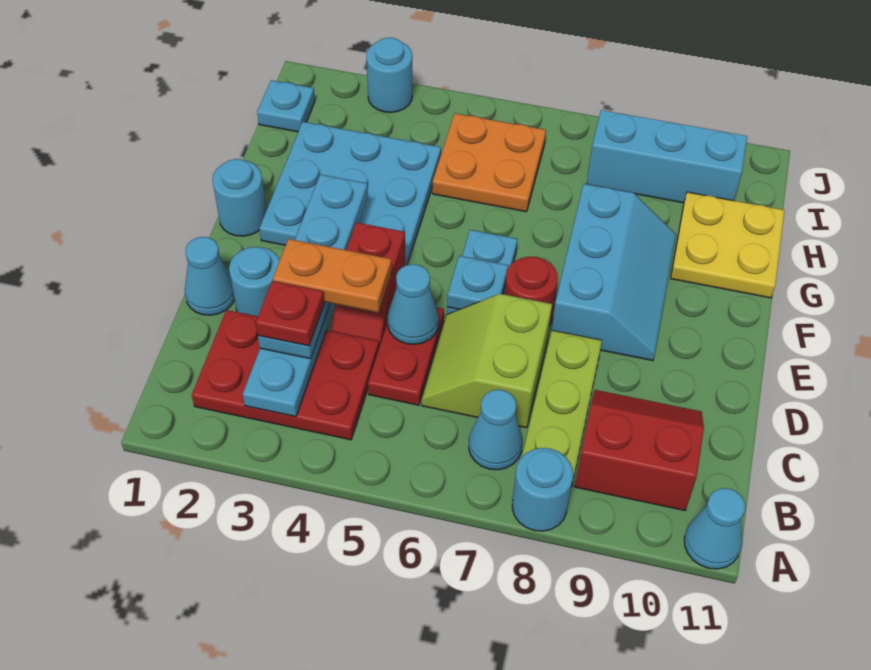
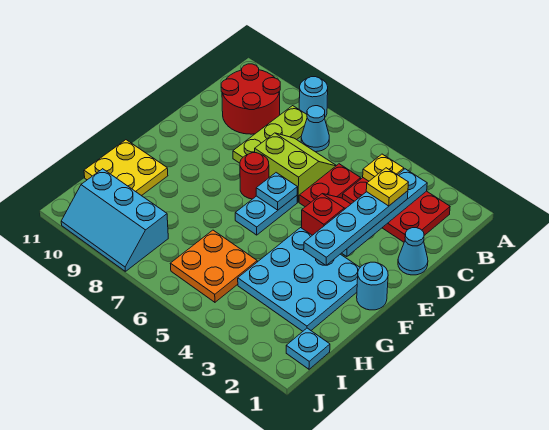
cyan 1x1 cone [684,488,745,569] -> none
none -> yellow 1x1 plate [363,154,404,181]
red 2x2 slope [575,390,704,511] -> red 2x2 round brick [221,64,280,134]
red 1x1 plate [256,281,324,346] -> yellow 1x1 plate [366,168,409,206]
lime 2x2 slope [422,294,552,428] -> lime 2x2 slope turned to [255,133,336,202]
cyan 1x1 round brick [229,247,280,316] -> none
orange 1x2 plate [273,239,392,312] -> none
cyan 1x1 cone [388,264,439,344] -> none
cyan 2x3 slope [552,184,676,361] -> none
cyan 1x1 round brick [366,38,412,112] -> none

